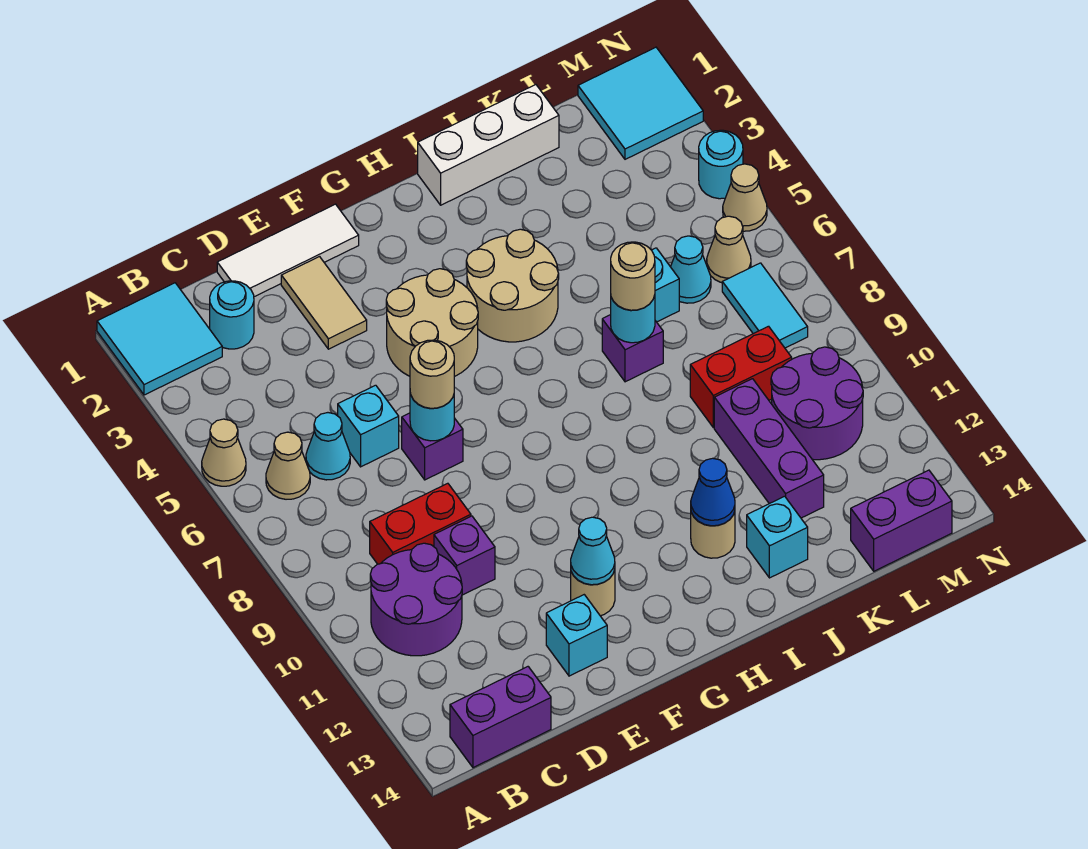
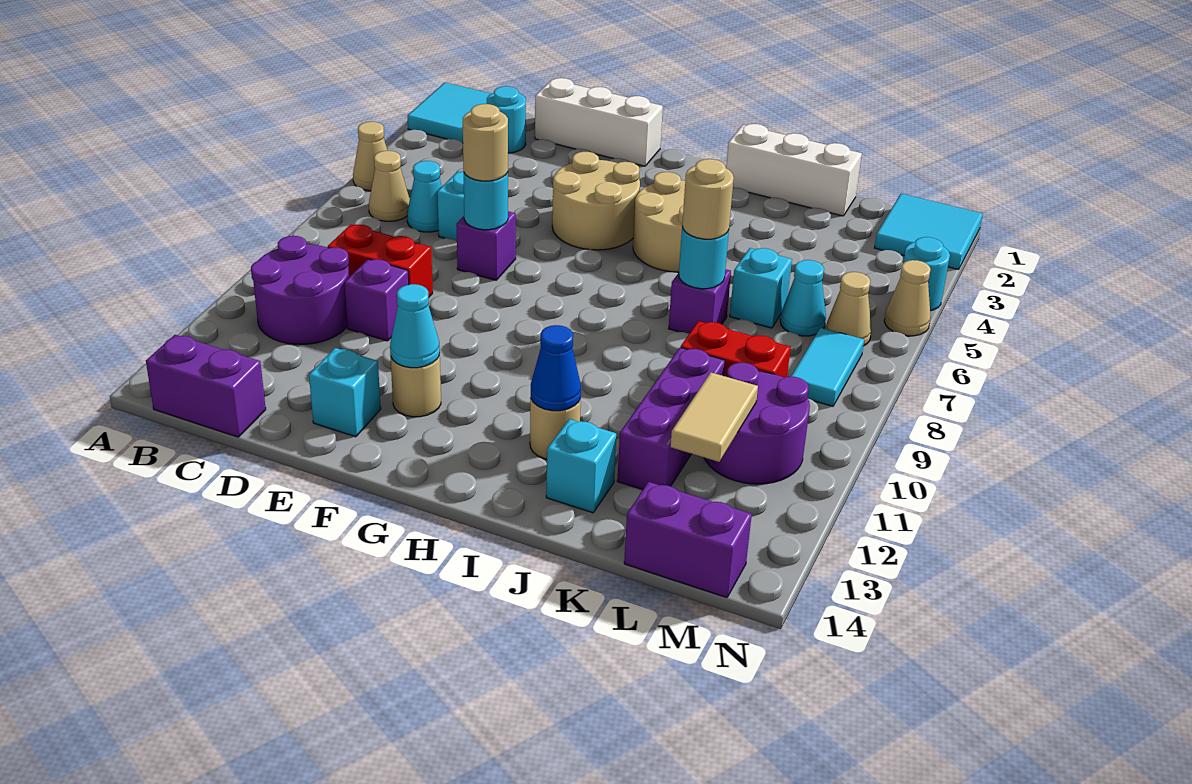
white 1x3 tile [217,204,359,297] -> white 1x3 brick [535,78,663,166]
tan 1x2 tile [281,257,367,349] -> tan 1x2 tile moved to [671,372,758,462]

